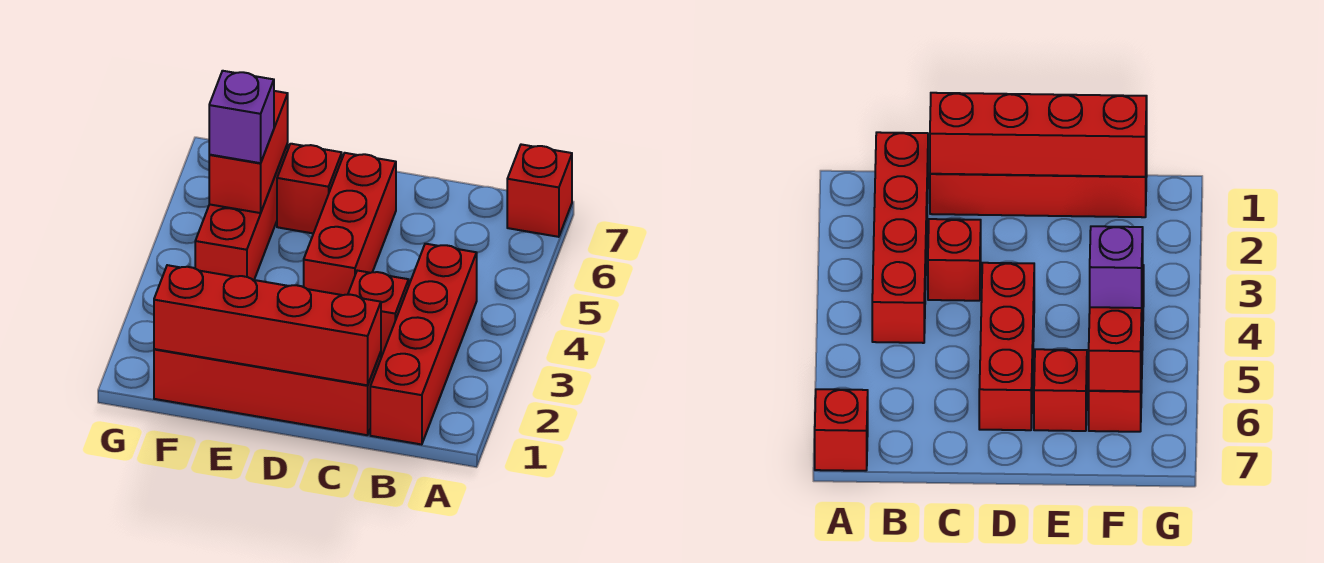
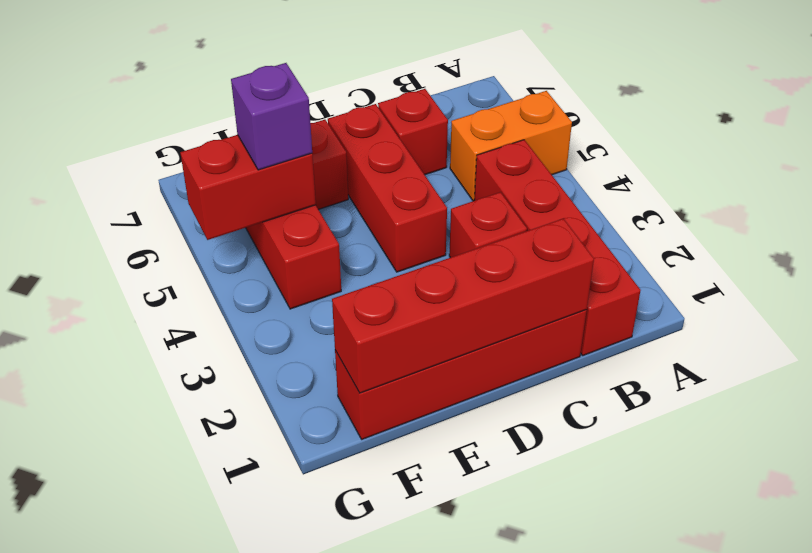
none -> orange 1x2 brick [450,91,572,201]
red 1x1 brick [507,144,572,237] -> red 1x1 brick moved to [378,89,448,175]
red 1x2 brick [209,91,288,213] -> red 1x2 brick turned to [180,135,316,240]

